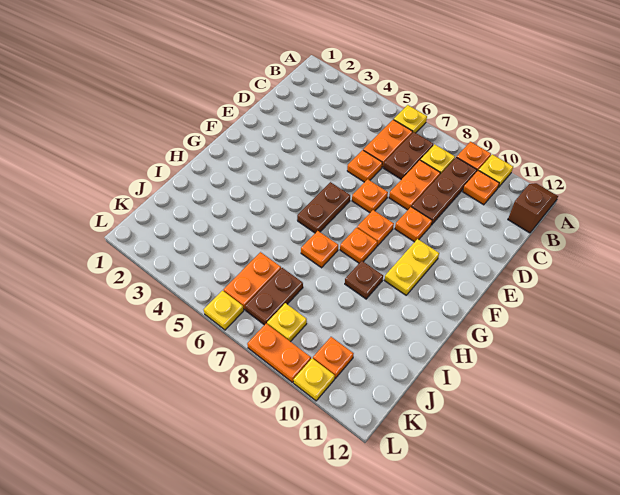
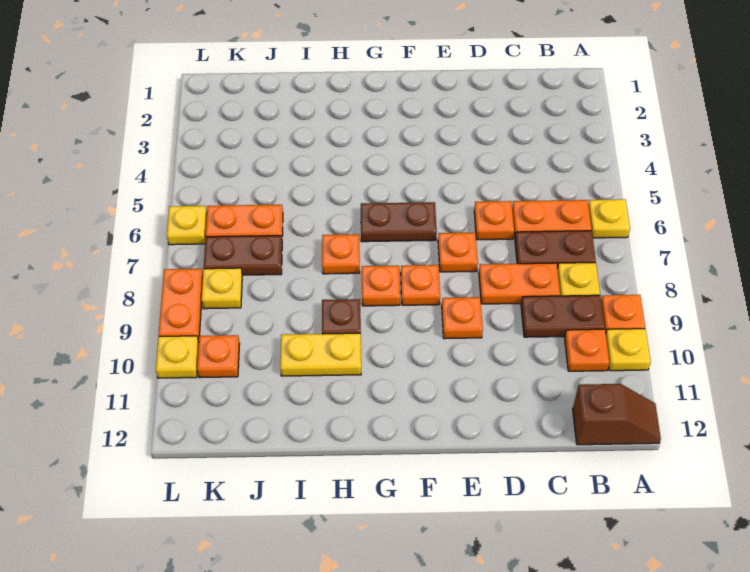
brown 1x3 plate [412,157,477,225] -> brown 1x2 plate [521,295,605,337]
yellow 1x2 plate [384,239,439,295] -> yellow 1x2 plate moved to [280,333,361,376]

